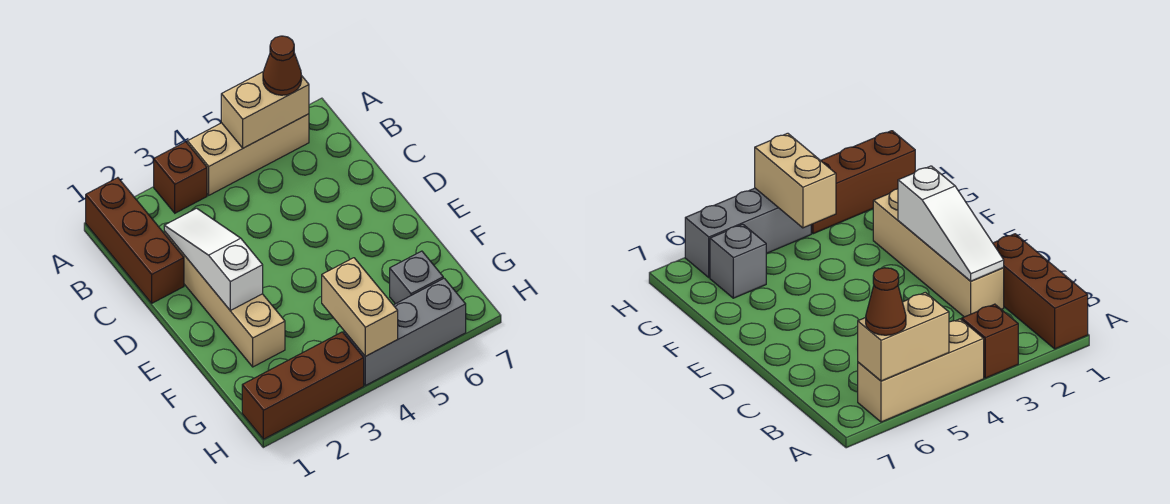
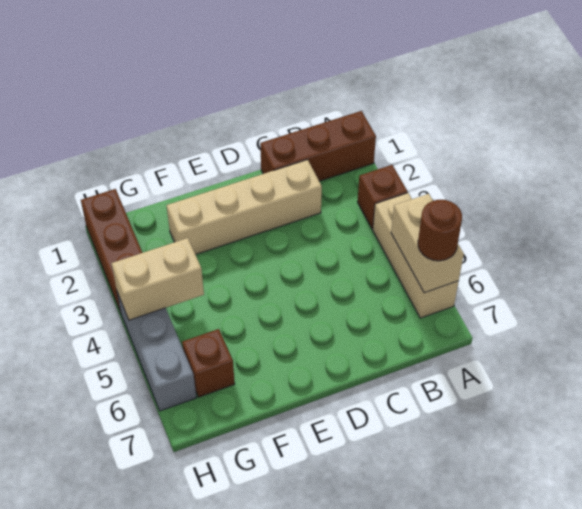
brown 1x1 cone [263,36,302,95] -> brown 1x1 round brick [418,200,462,261]
white 1x3 slope [164,208,263,311] -> none
grey 1x1 brick [390,251,443,304] -> brown 1x1 brick [182,329,235,397]

